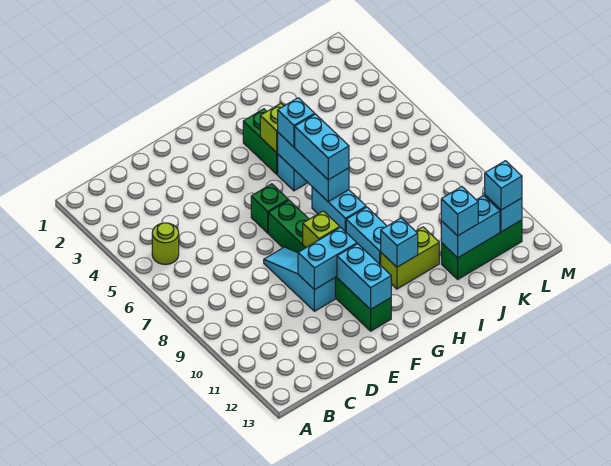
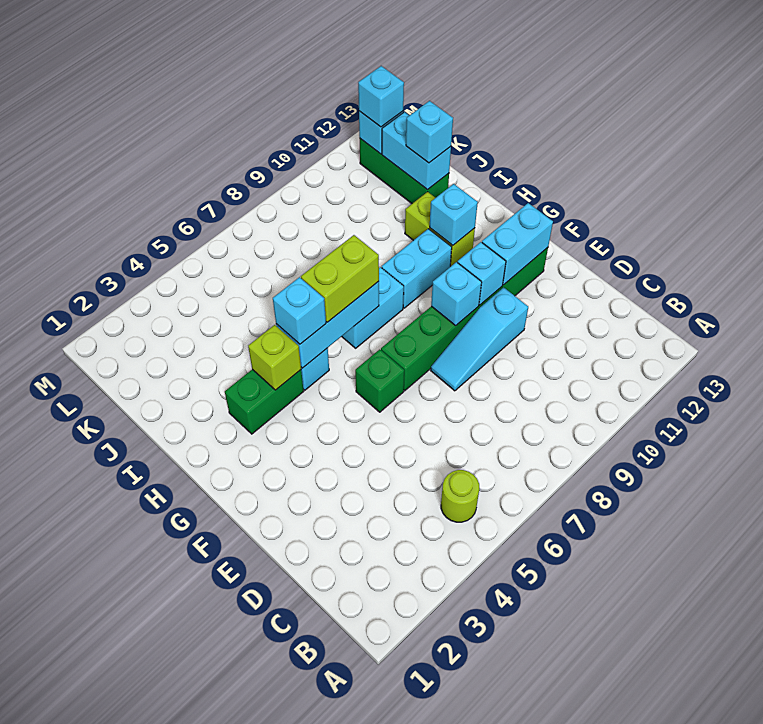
cyan 1x2 brick [298,227,357,290] -> cyan 1x1 brick [458,242,506,305]
lime 1x1 brick [303,211,340,248] -> cyan 1x1 brick [431,262,482,326]
cyan 1x2 brick [295,114,349,180] -> lime 1x2 brick [301,235,379,322]

